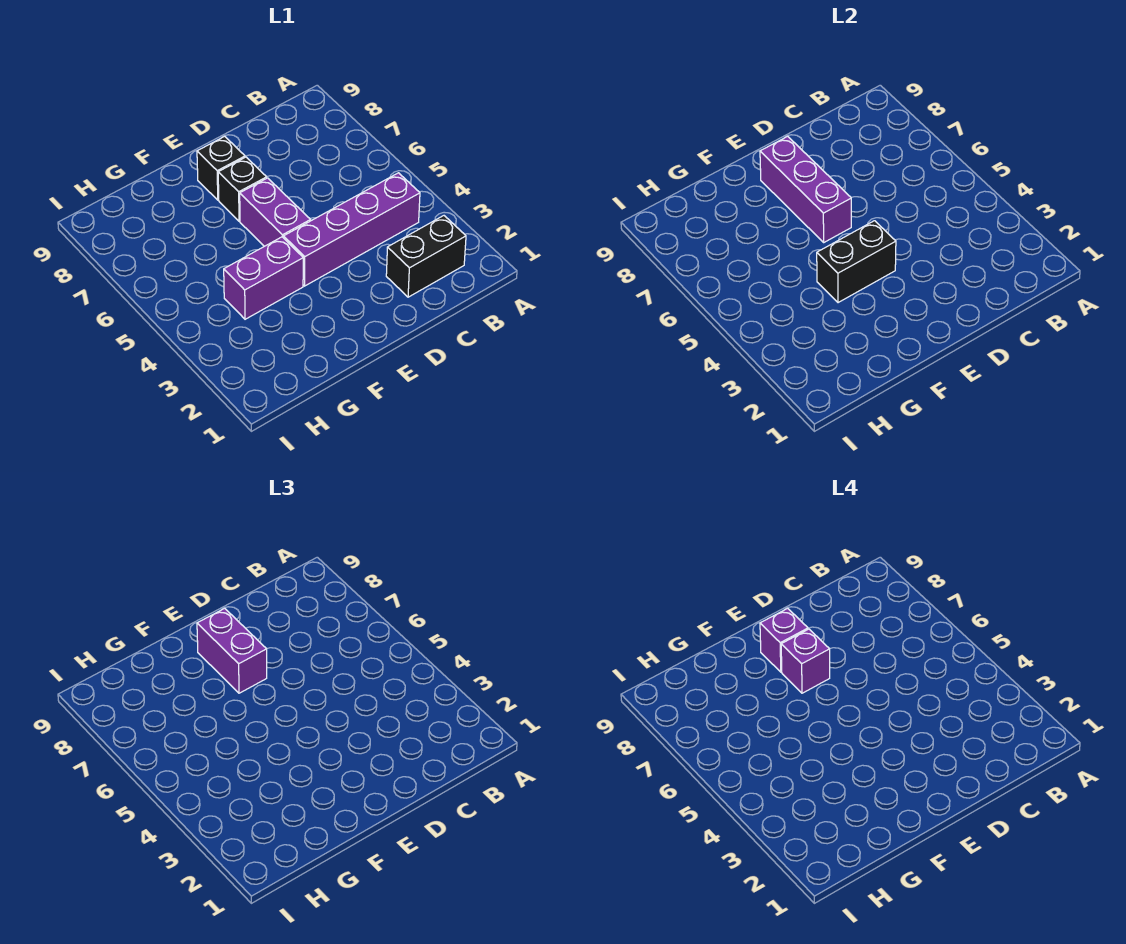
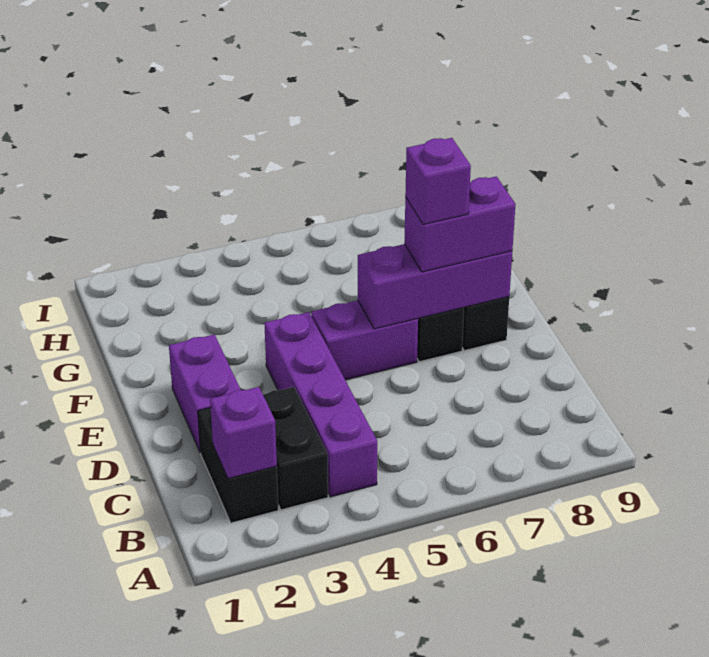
black 1x2 brick [817,221,896,303] -> black 1x2 brick moved to [263,387,328,510]
purple 1x1 brick [760,608,808,672] -> purple 1x1 brick moved to [210,387,277,479]
purple 1x2 brick [224,237,303,319] -> purple 1x2 brick moved to [169,334,241,453]

